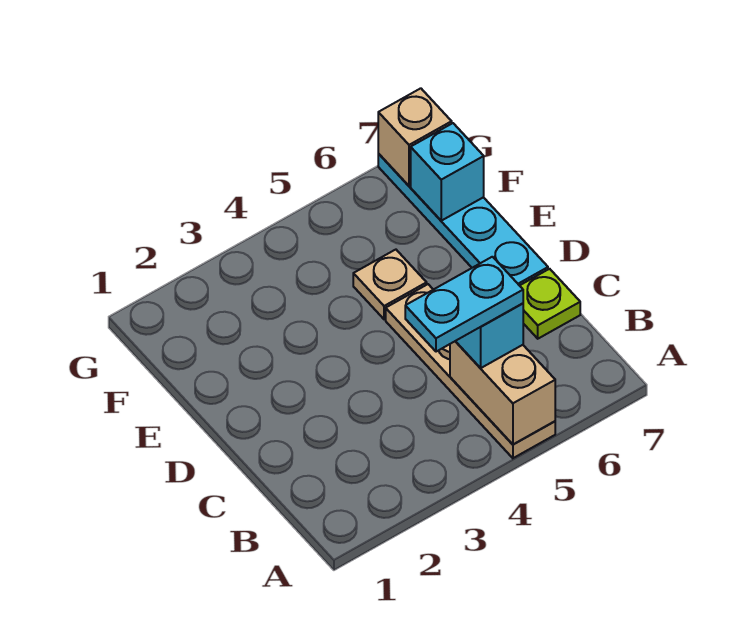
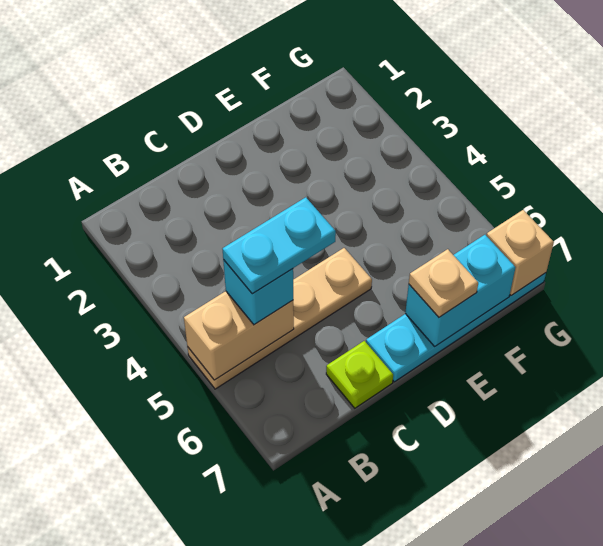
cyan 1x2 plate [405,257,523,352] -> cyan 1x2 plate turned to [223,197,336,294]
tan 1x1 plate [353,250,427,319] -> tan 1x1 plate moved to [409,249,478,317]
cyan 1x1 brick [411,123,484,221] -> cyan 1x2 brick [405,235,515,346]

